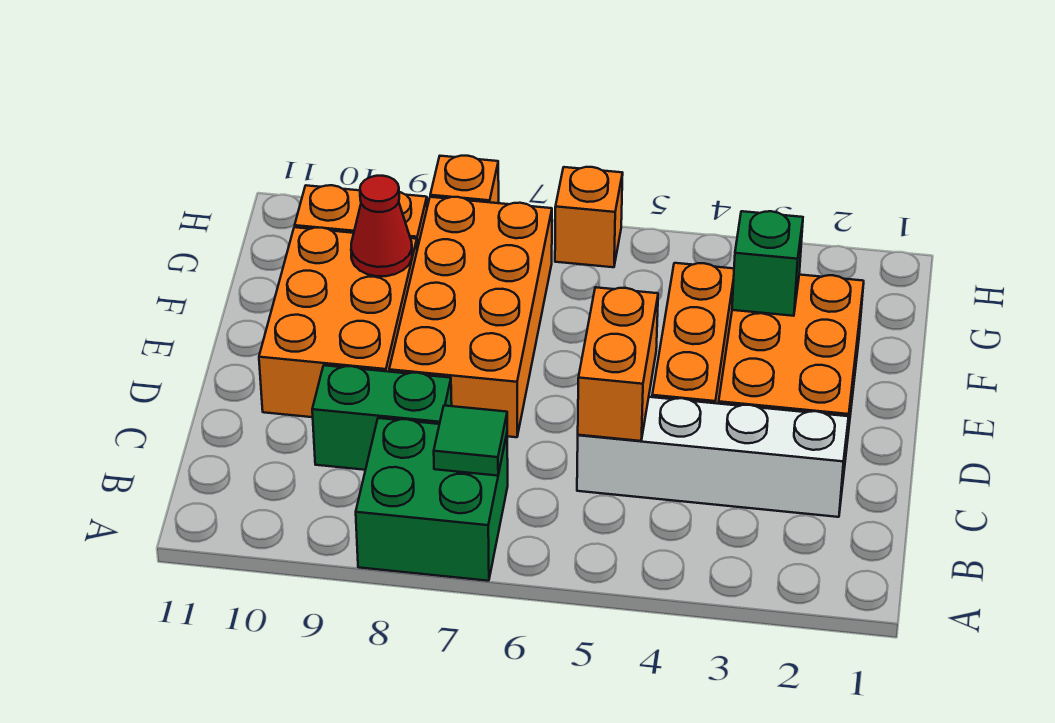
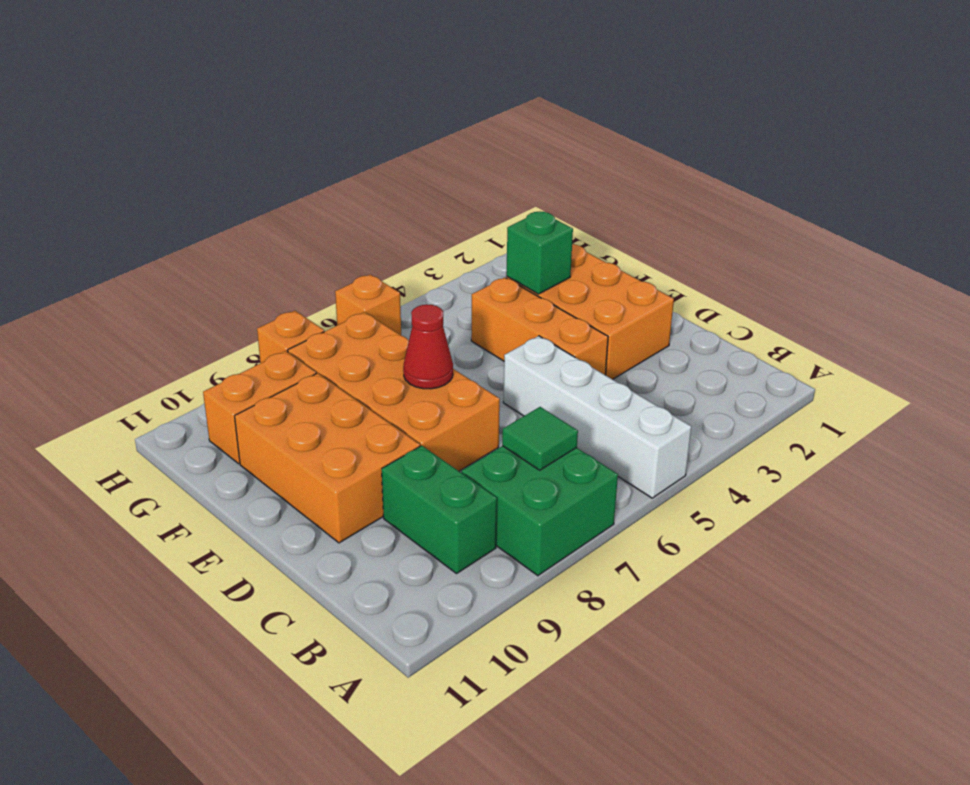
white 1x4 brick [577,397,849,517] -> white 1x4 brick turned to [503,336,691,498]
orange 1x2 brick [578,287,658,441] -> none
green 1x2 brick [312,365,452,470] -> green 1x2 brick turned to [382,446,497,574]
red 1x1 cone [351,176,412,276] -> red 1x1 cone moved to [403,304,453,389]

